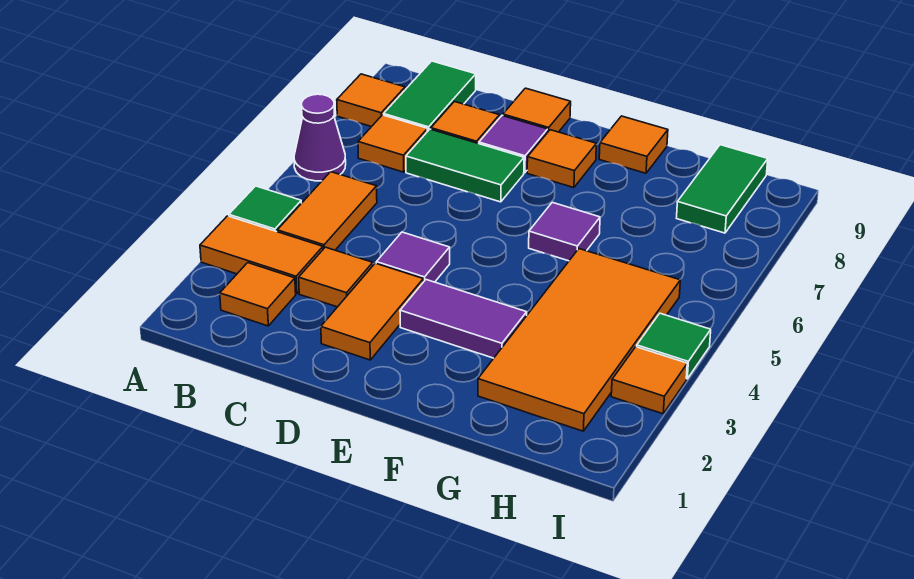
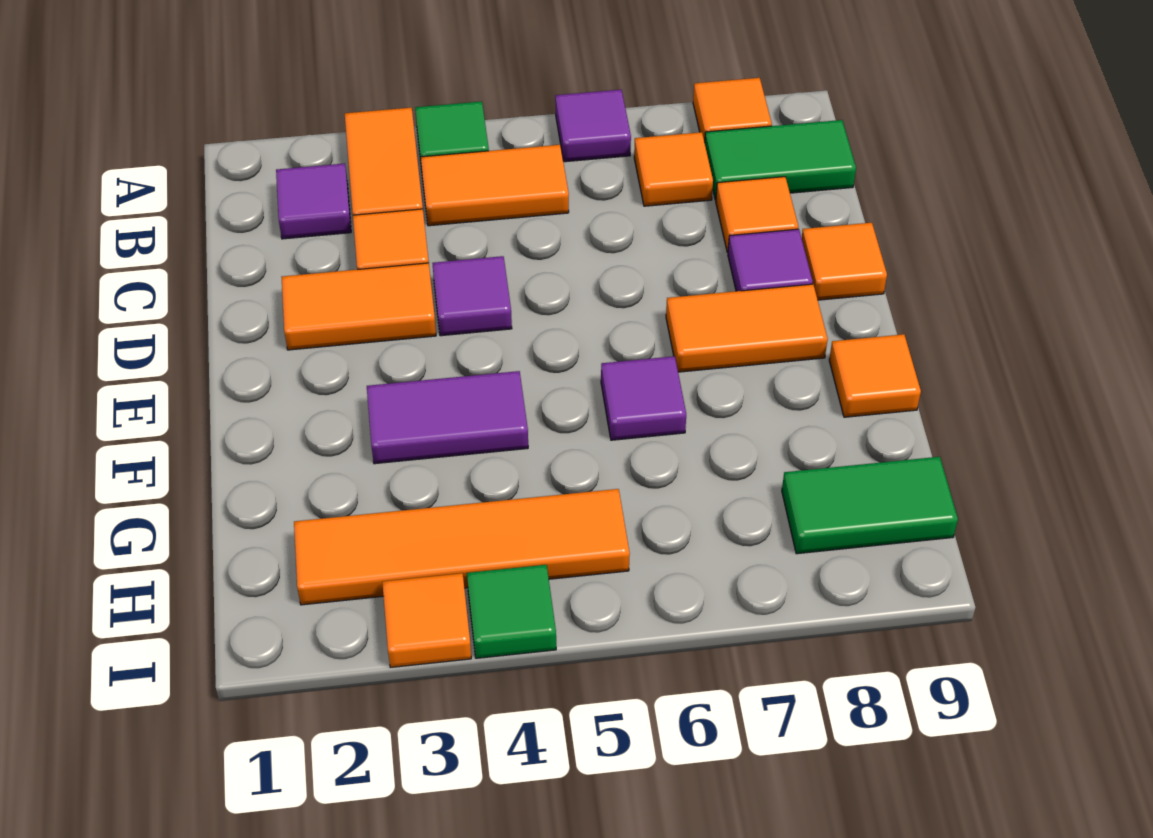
purple 1x1 cone [294,94,346,181] -> purple 1x1 tile [555,90,631,162]
orange 1x1 tile [220,263,296,326] -> purple 1x1 tile [276,164,351,239]
green 1x2 tile [406,129,524,202] -> none
purple 1x2 tile [400,280,527,358] -> purple 1x2 tile turned to [367,371,528,464]
orange 1x1 tile [527,130,596,188] -> orange 1x2 tile [666,284,828,372]
orange 2x4 tile [478,249,680,431] -> orange 1x4 tile [294,489,630,605]

